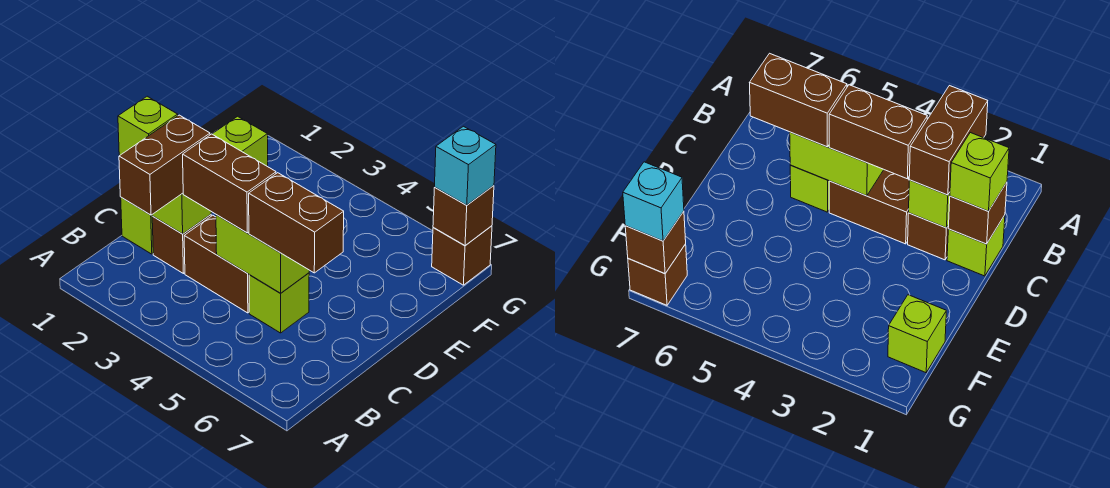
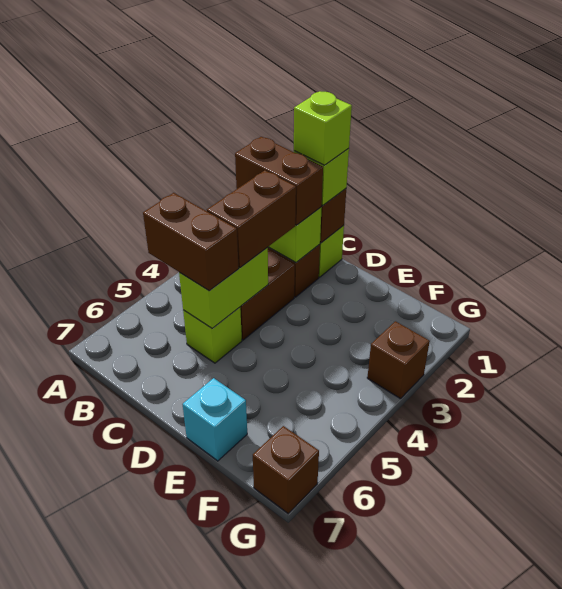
brown 1x2 brick [249,173,344,273] -> brown 1x2 brick turned to [143,193,239,291]
lime 1x1 brick [213,116,268,166] -> lime 1x1 brick moved to [294,92,352,165]
brown 1x1 brick [433,185,494,246] -> brown 1x1 brick moved to [367,321,430,399]
cyan 1x1 brick [434,126,496,205] -> cyan 1x1 brick moved to [183,378,247,461]

